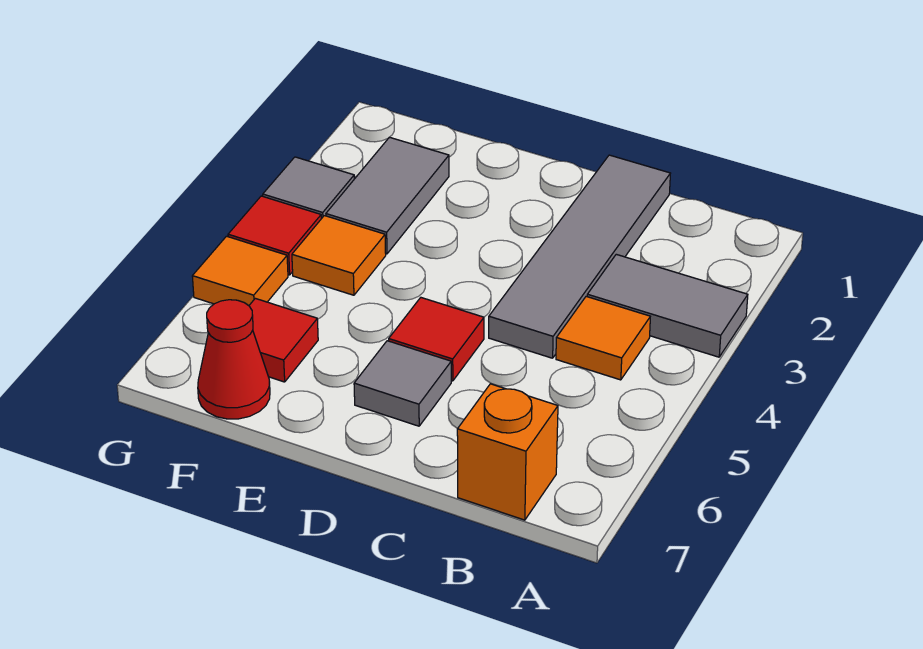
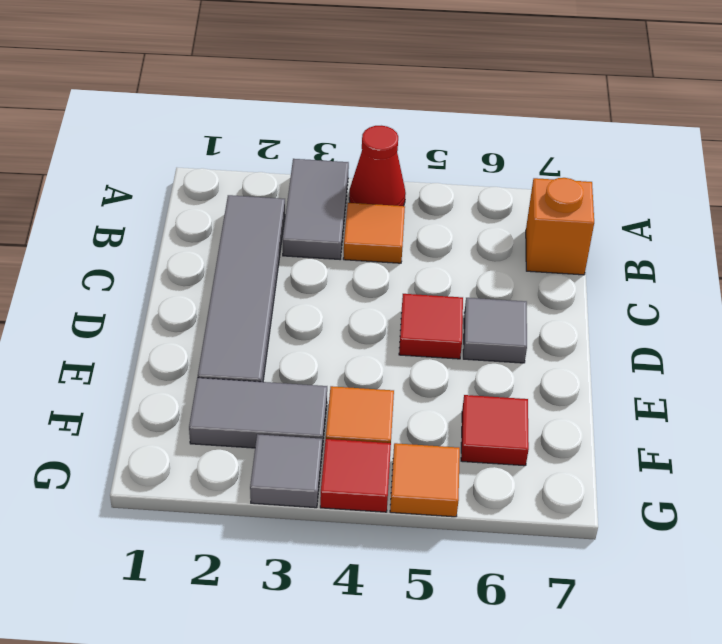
grey 1x4 tile [489,155,670,358] -> grey 1x4 tile turned to [198,195,285,382]
red 1x1 cone [198,300,270,419] -> red 1x1 cone moved to [349,126,406,206]

